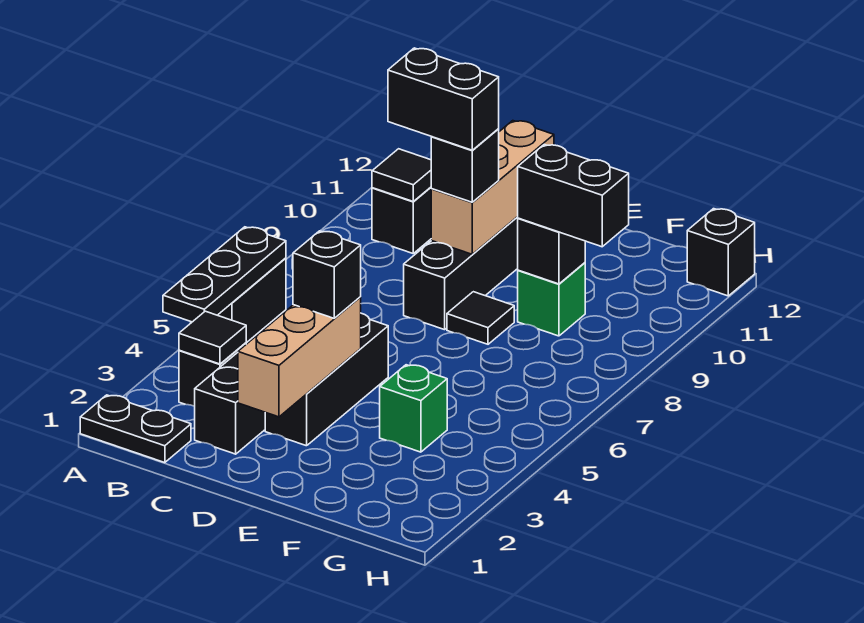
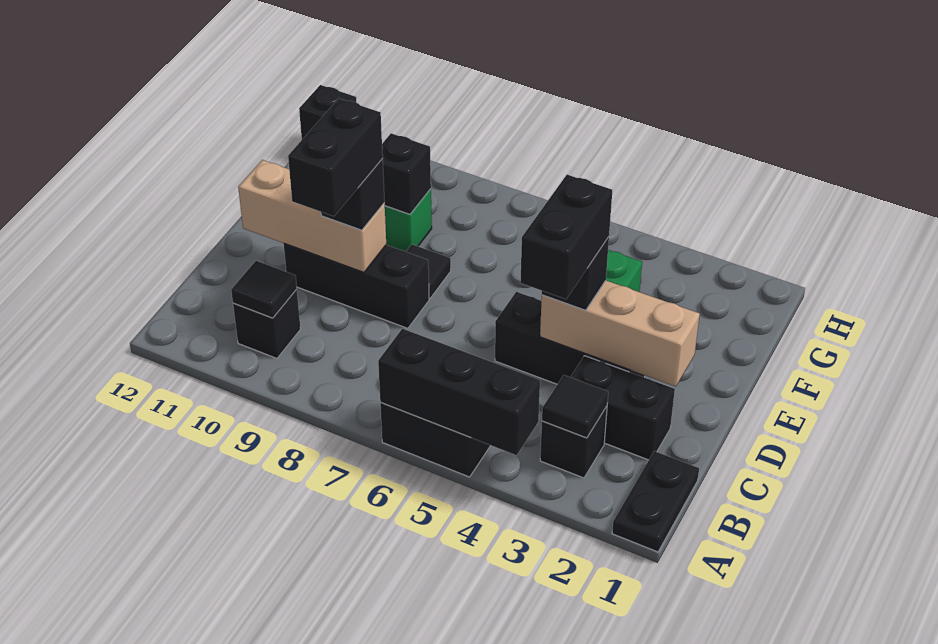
black 1x3 plate [163,227,286,322] -> black 1x3 brick [378,329,540,455]
black 1x2 brick [518,145,629,247] -> black 1x2 brick moved to [520,175,612,299]

